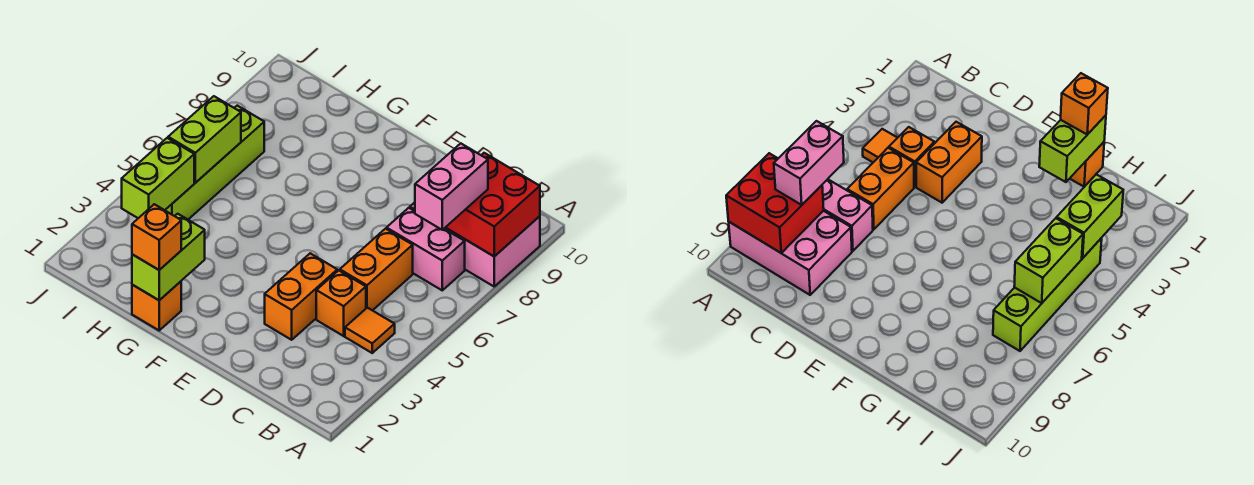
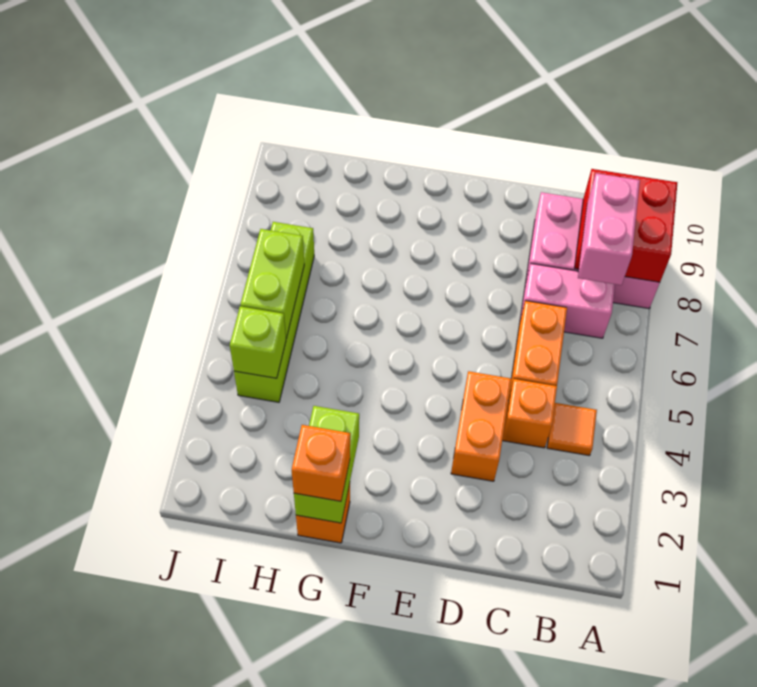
lime 1x2 brick [122,138,194,218] -> lime 1x1 brick [230,306,286,378]

